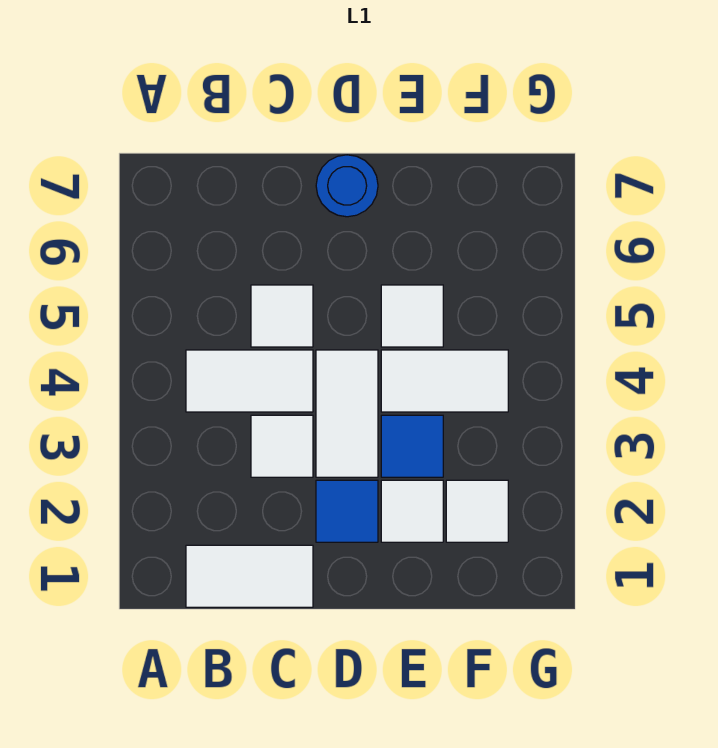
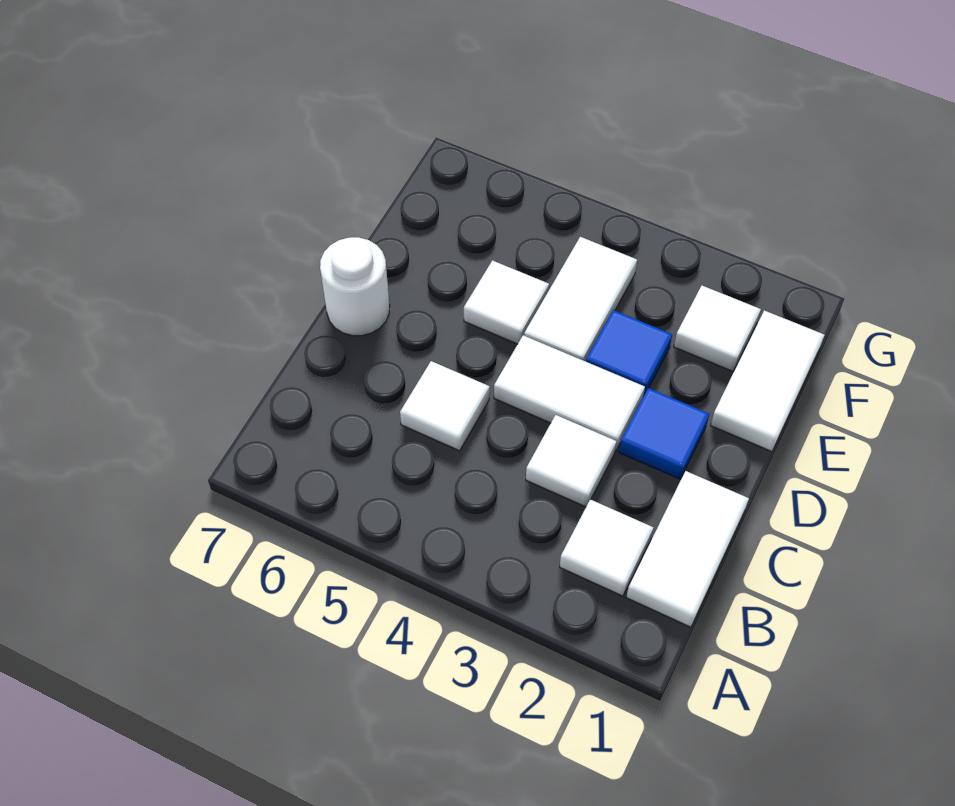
white 1x2 tile [186,350,313,412] -> white 1x2 tile moved to [711,310,824,452]
blue 1x1 round brick [316,155,378,217] -> white 1x1 round brick [320,237,390,336]
white 1x1 tile [381,480,443,542] -> white 1x1 tile moved to [560,499,654,596]

